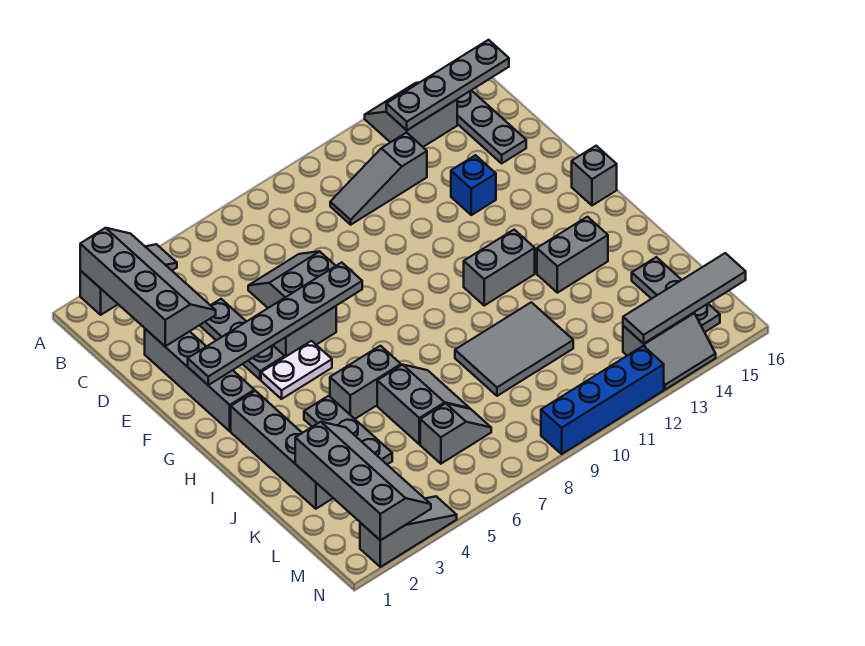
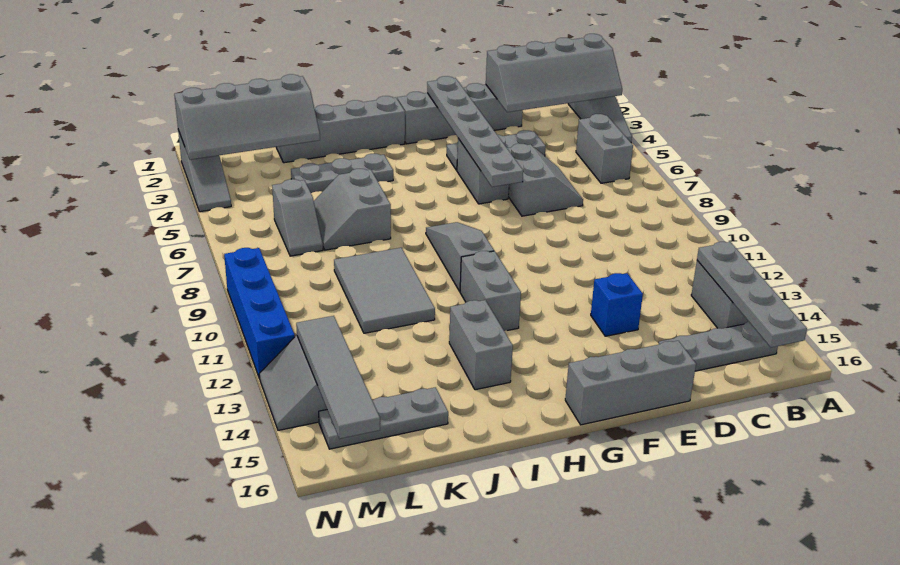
grey 1x3 slope [330,133,427,225] -> grey 1x3 slope moved to [426,222,494,291]
white 1x2 plate [261,341,332,399] -> none
grey 1x1 brick [572,146,617,205] -> grey 1x3 brick [565,341,696,425]
grey 1x2 brick [330,346,401,419] -> grey 1x2 brick moved to [576,114,633,183]
grey 2x2 slope [377,365,470,444] -> grey 2x2 slope turned to [314,169,391,250]

